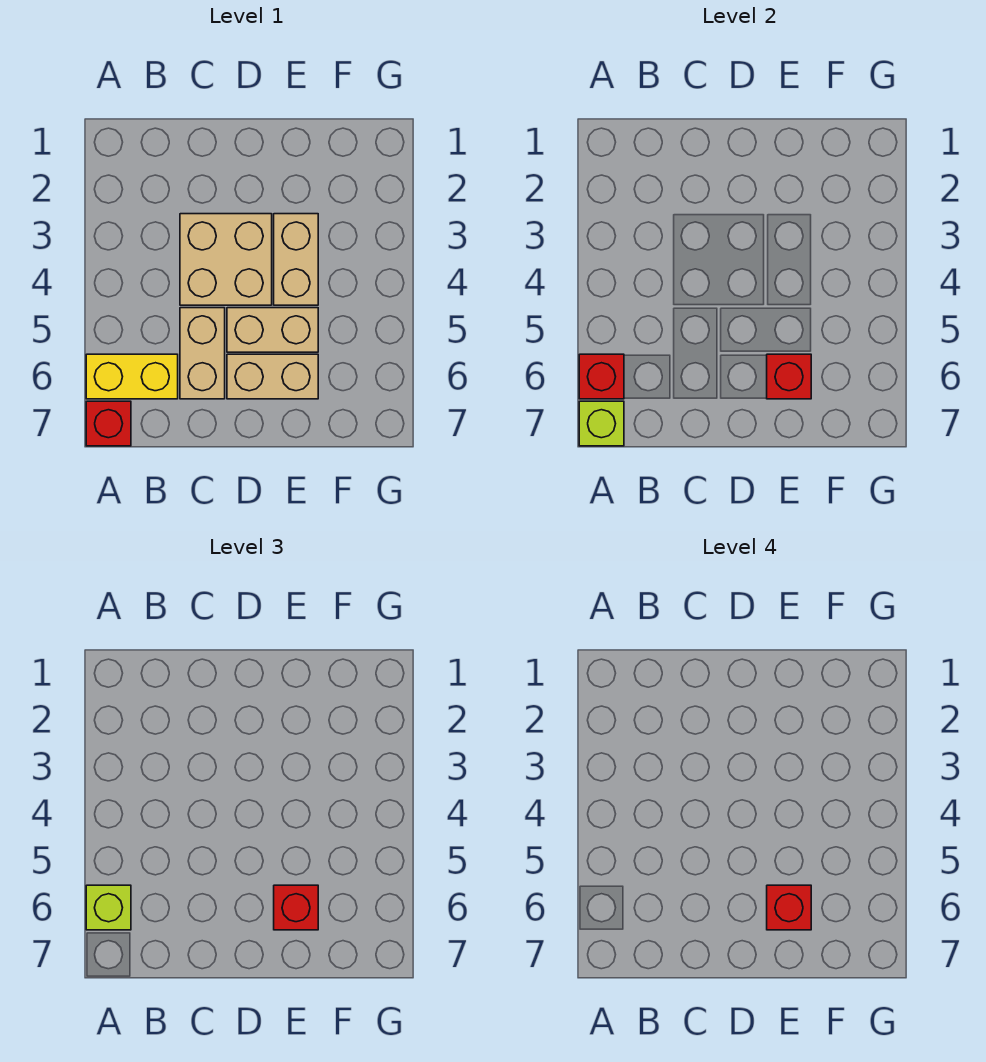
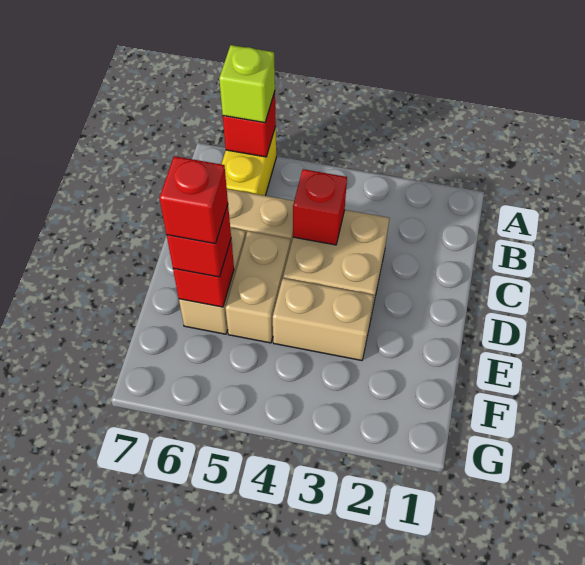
red 1x1 brick [86,401,131,446] -> red 1x1 brick moved to [293,169,347,245]
lime 1x1 brick [579,401,624,446] -> none

